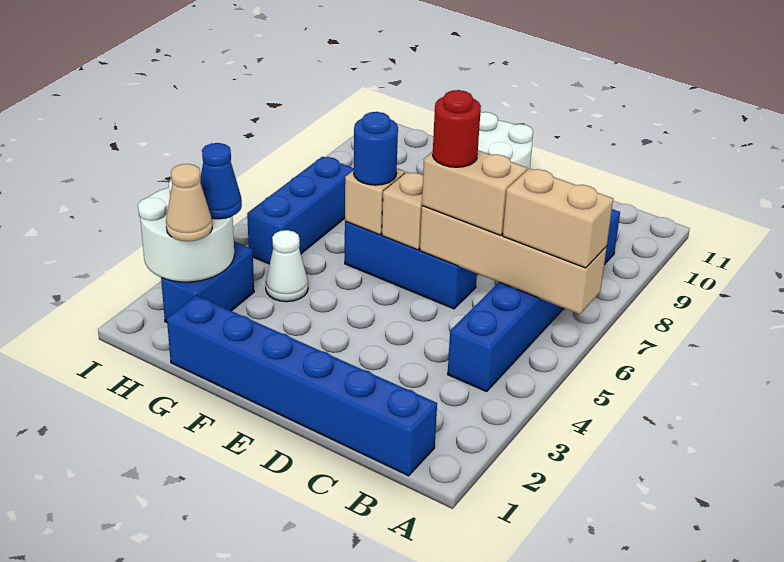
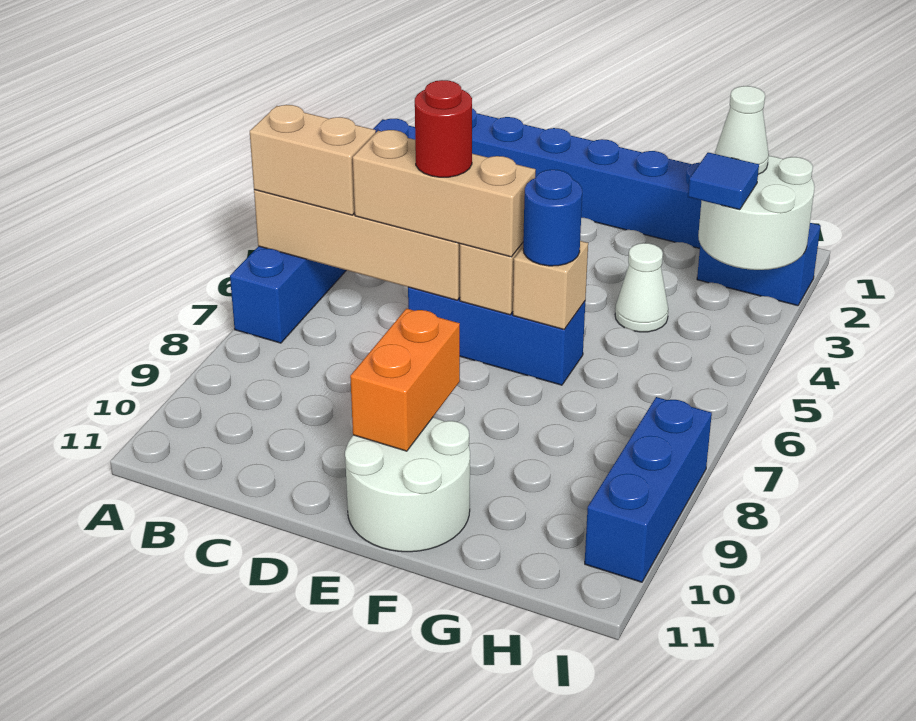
blue 1x6 brick [448,209,620,392] -> blue 1x6 brick moved to [230,119,415,343]
tan 1x2 brick [422,150,527,235] -> tan 1x3 brick [353,130,536,257]
none -> orange 1x2 brick [350,309,460,451]
blue 1x2 brick [161,242,254,322] -> blue 1x2 brick turned to [697,223,821,306]
tan 1x1 cone [166,164,212,241] -> white 1x1 cone [715,86,769,174]
blue 1x1 cone [200,143,242,219] -> blue 1x1 tile [688,152,759,210]
blue 1x3 brick [247,157,354,264] -> blue 1x3 brick moved to [585,397,712,582]

